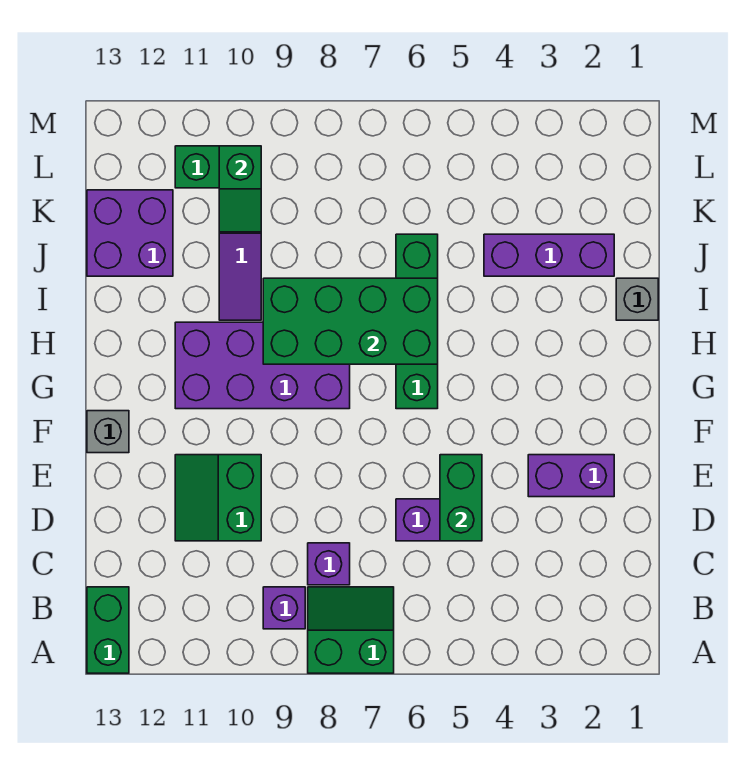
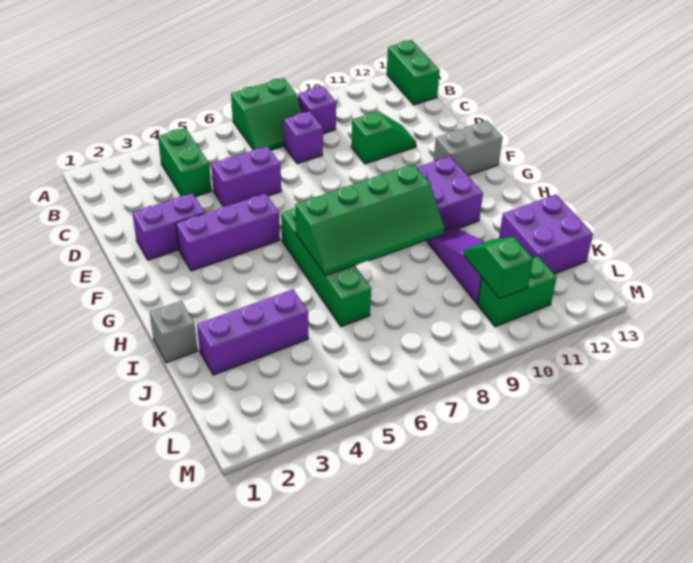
green 1x2 brick [440,455,482,541] -> green 1x2 brick moved to [158,128,211,197]
green 2x2 slope [175,455,261,541] -> green 1x2 slope [351,111,416,164]
none -> purple 1x3 brick [176,193,280,271]
grey 1x1 brick [87,411,129,453] -> grey 1x2 brick [434,121,503,175]
green 2x4 brick [263,278,438,364] -> green 2x4 slope [295,164,444,276]

